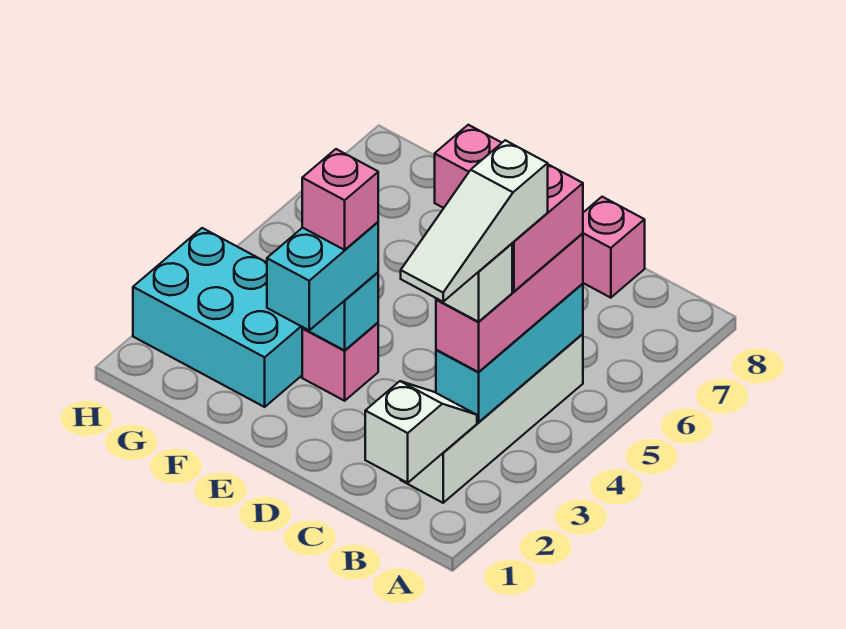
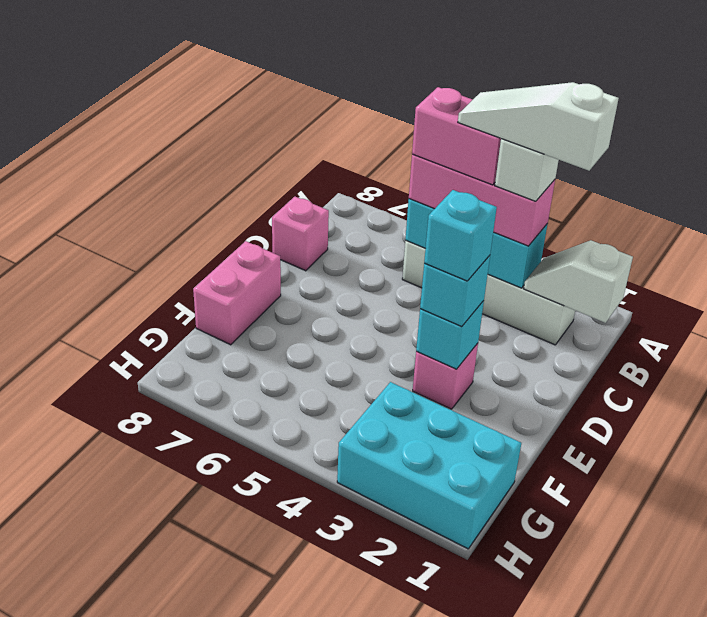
white 1x3 slope [401,140,548,302] -> white 1x3 slope turned to [458,82,619,171]
cyan 1x2 brick [267,222,378,330] -> cyan 1x1 brick [420,255,490,327]
pink 1x1 brick [302,149,378,250] -> cyan 1x1 brick [424,190,497,281]
cyan 2x3 brick [133,228,303,407] -> cyan 2x3 brick turned to [337,382,521,549]

